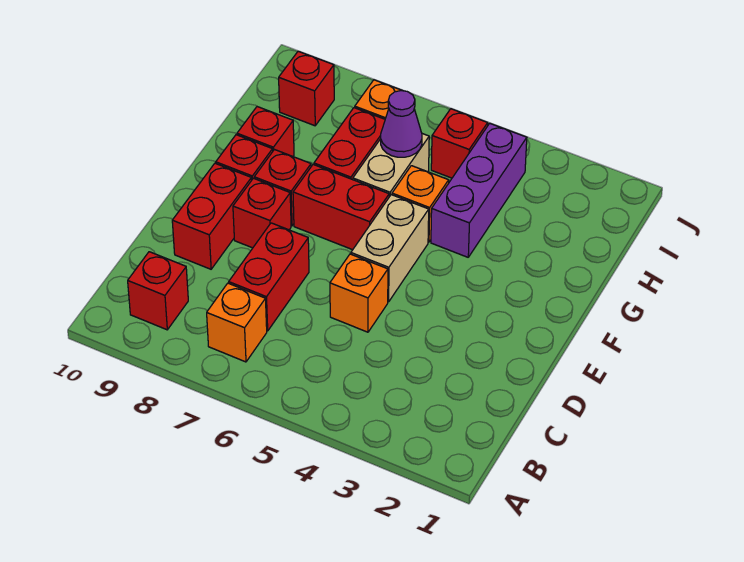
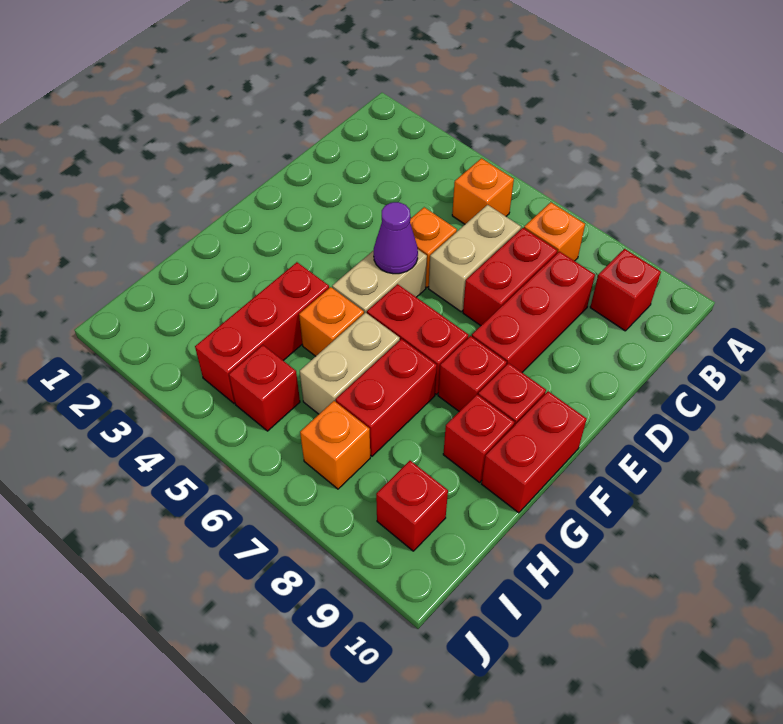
none -> orange 1x1 brick [452,158,514,224]
none -> tan 1x2 brick [429,205,521,312]
red 1x2 brick [172,163,252,269] -> red 1x2 brick moved to [482,391,587,513]
red 1x1 brick [233,178,291,248] -> red 1x3 brick [472,251,595,372]
purple 1x3 brick [431,123,527,257] -> red 1x3 brick [195,262,329,403]
purple 1x1 cone [381,91,422,157] -> purple 1x1 cone moved to [374,202,418,274]

